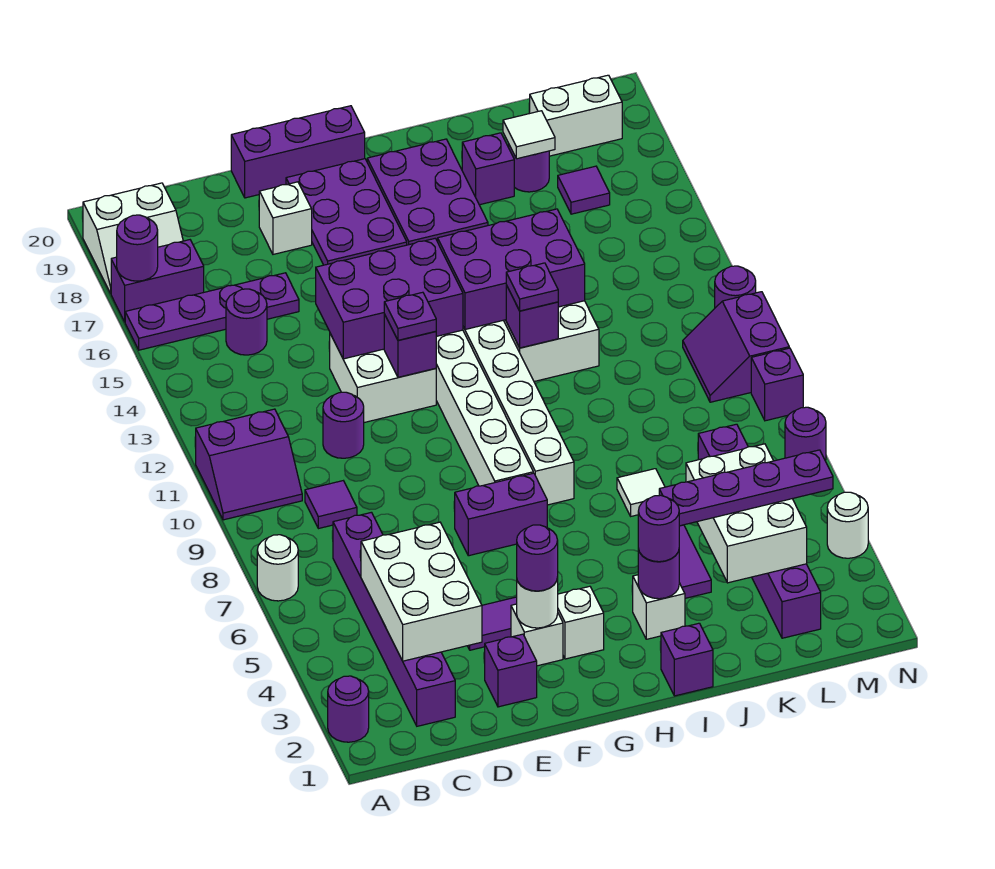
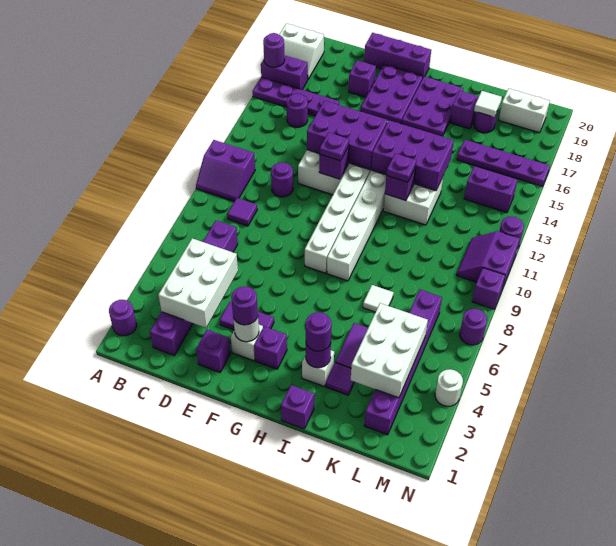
white 1x1 round brick [257,535,298,601] -> none
white 1x1 brick [259,182,312,254] -> purple 1x1 brick [349,60,376,97]
purple 1x2 brick [455,473,547,556] -> purple 1x2 brick moved to [464,166,517,213]
white 1x1 brick [558,586,604,659] -> purple 1x1 brick [254,326,287,369]
purple 1x4 plate [659,450,833,526] -> purple 1x4 plate moved to [457,140,550,186]
purple 1x1 tile [558,166,610,214] -> purple 1x1 tile moved to [326,363,354,395]

